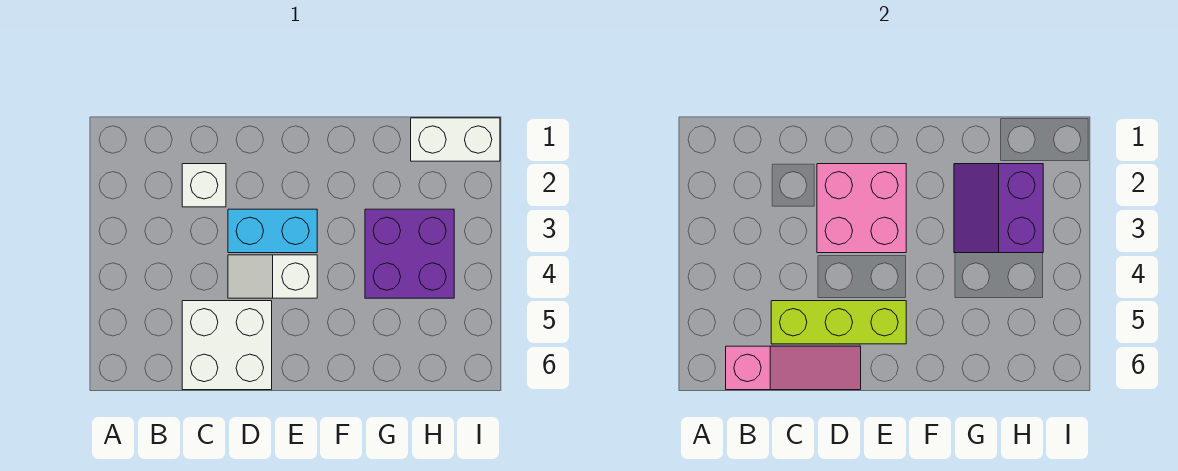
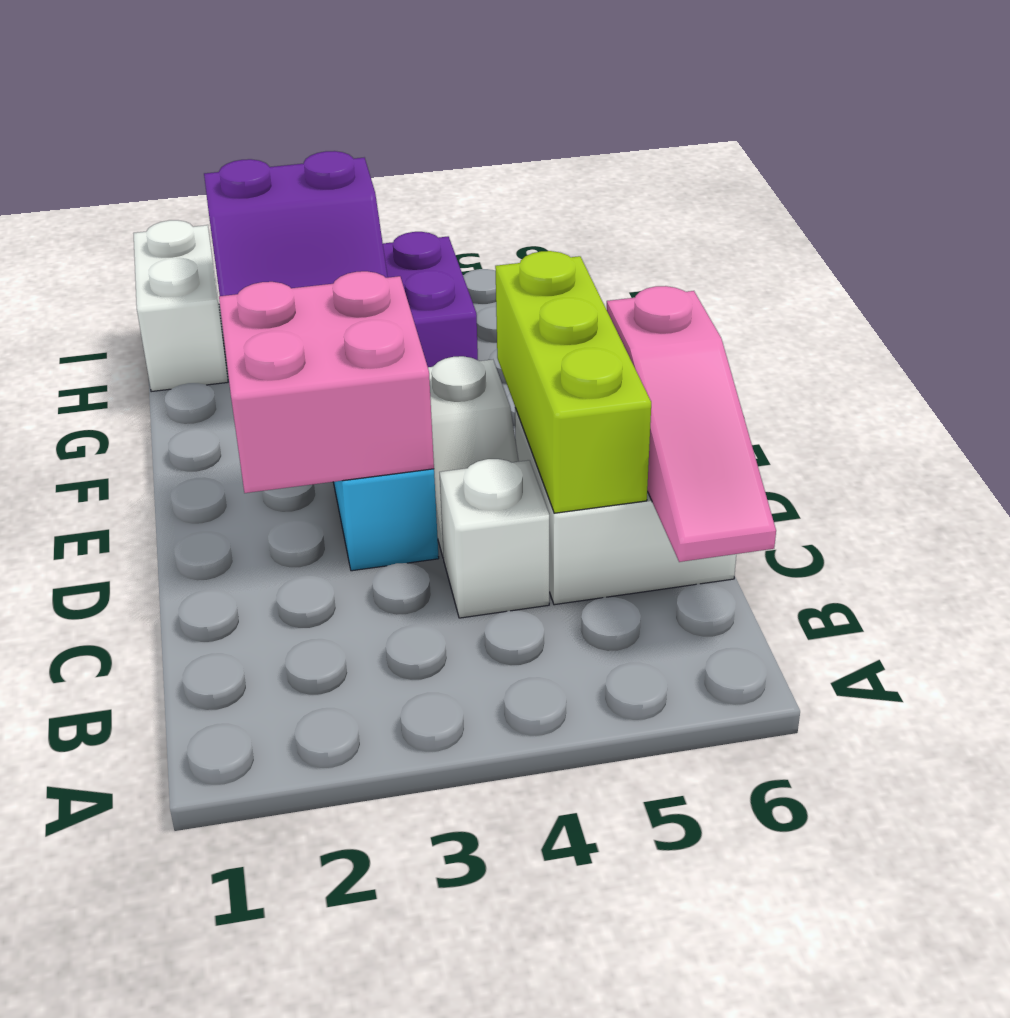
pink 1x3 slope [726,346,861,390] -> pink 1x3 slope turned to [607,286,776,562]
white 1x1 brick [182,164,226,207] -> white 1x1 brick moved to [439,459,549,618]

